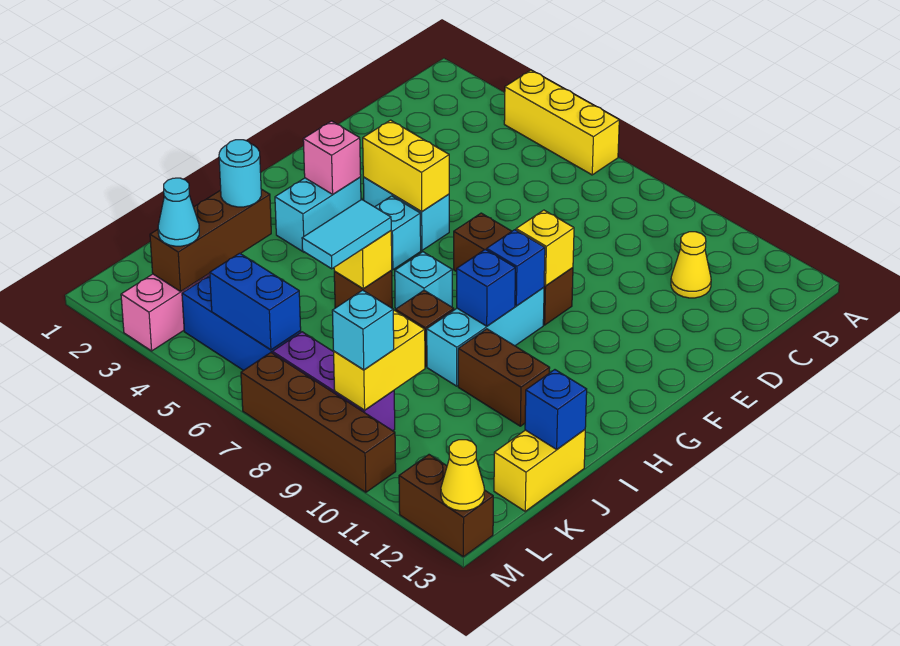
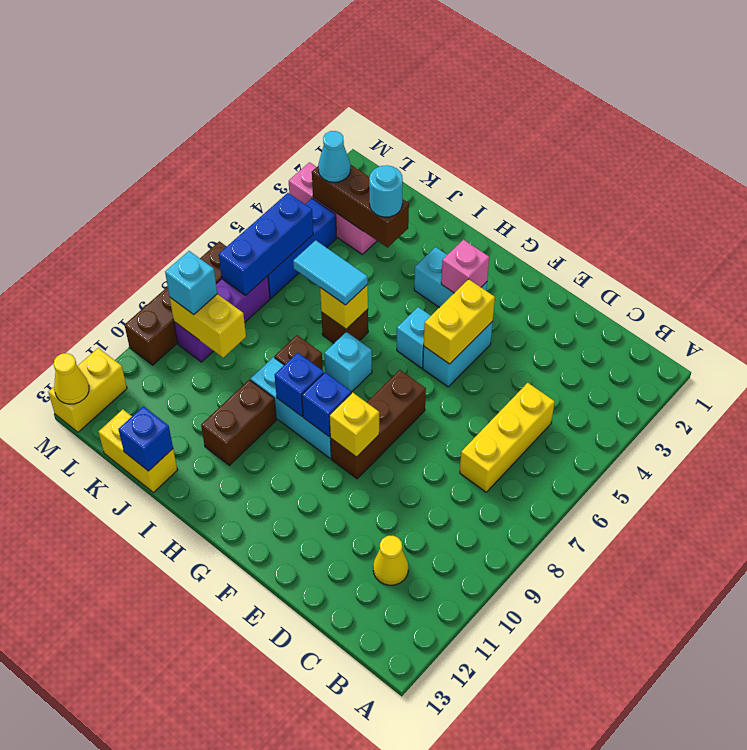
yellow 1x3 brick [504,70,619,175] -> yellow 1x3 brick moved to [460,383,555,492]
blue 1x2 brick [210,253,301,350] -> blue 1x3 brick [219,193,313,295]
brown 1x2 brick [399,455,493,557] -> yellow 1x2 brick [48,348,127,432]

